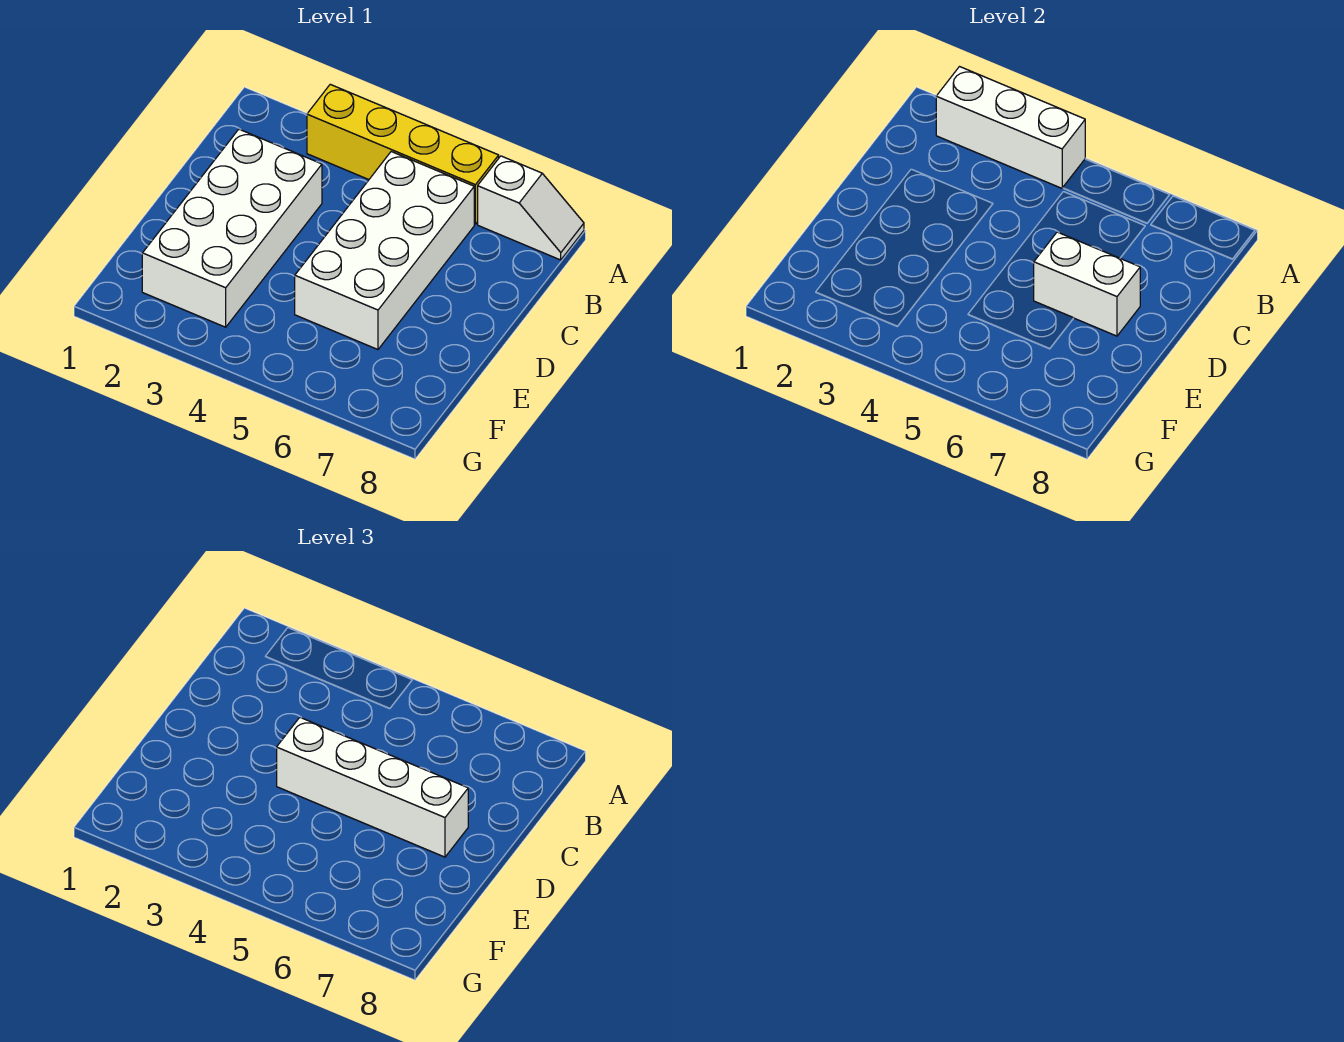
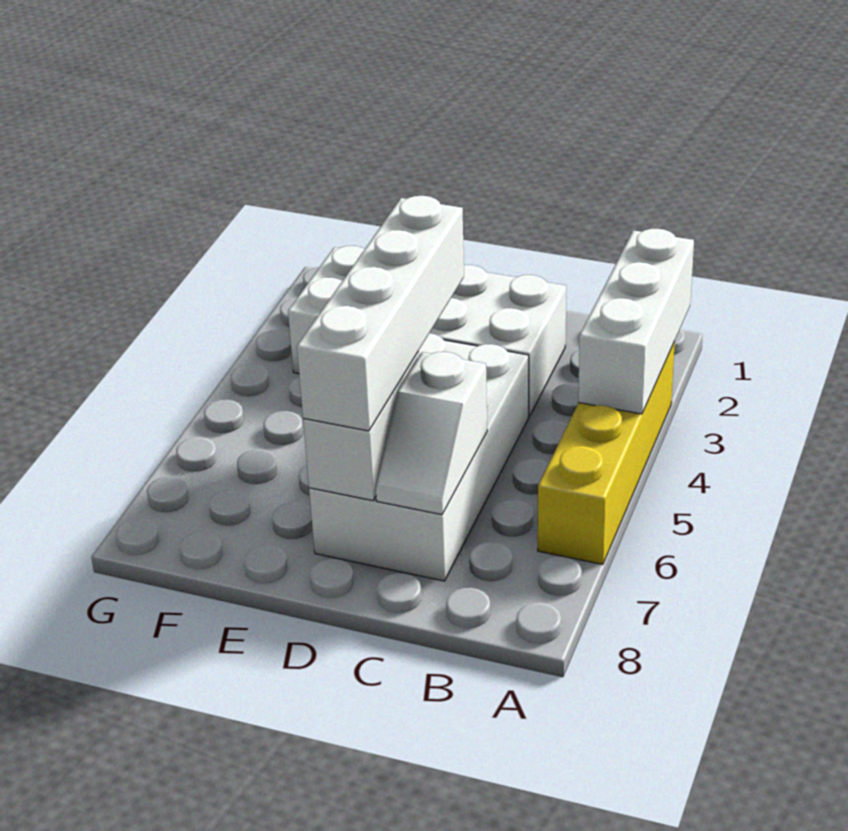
white 1x2 slope [478,156,584,260] -> white 1x2 slope moved to [376,352,487,515]
white 2x4 brick [295,152,474,350] -> white 2x4 brick turned to [309,333,529,581]

